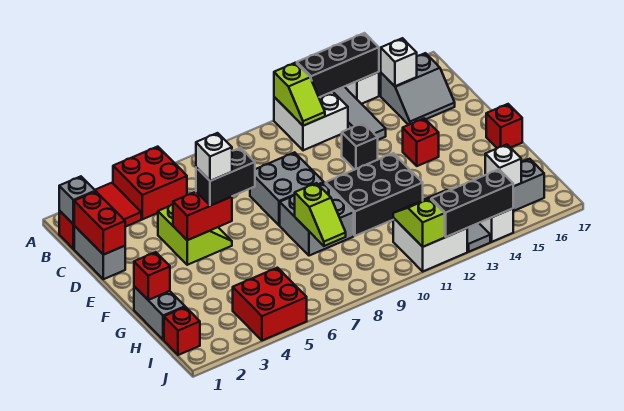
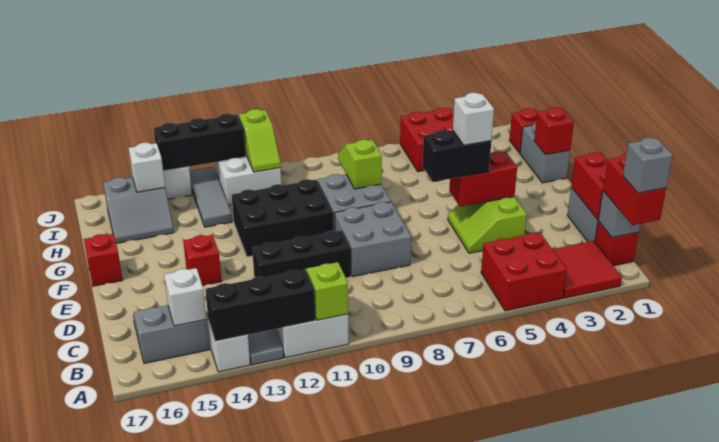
none -> red 1x2 brick [603,154,666,225]
none -> grey 1x1 brick [623,138,673,193]
black 1x1 brick [342,123,378,170] -> black 1x3 brick [252,230,351,278]

